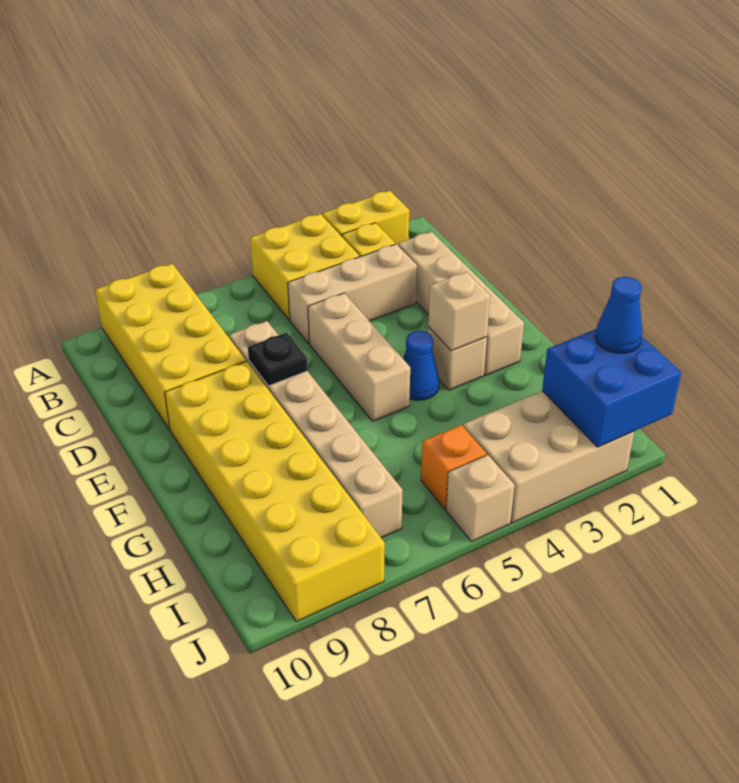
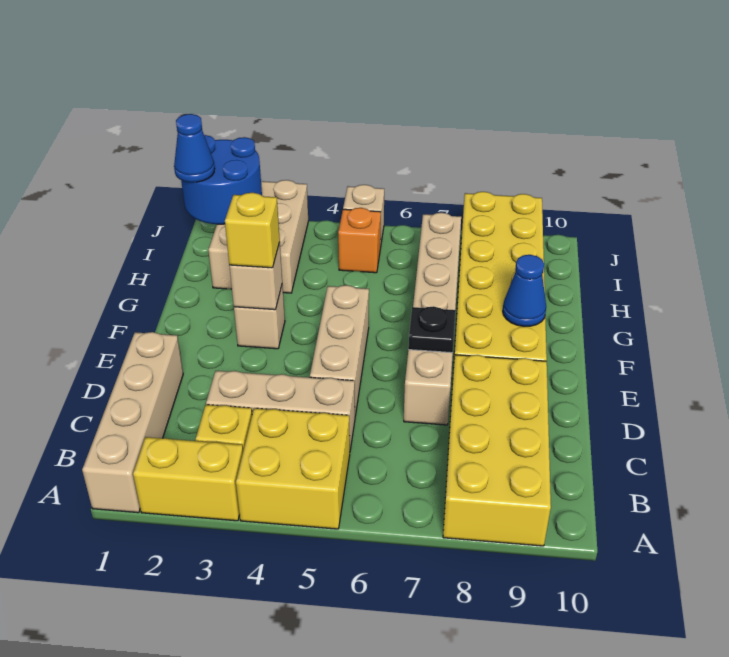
tan 1x4 brick [398,232,524,375] -> tan 1x4 brick moved to [82,332,183,513]
none -> yellow 1x1 brick [225,193,280,268]
blue 1x1 cone [403,331,439,400] -> blue 1x1 cone moved to [503,255,546,327]
blue 2x2 brick [542,329,681,447] -> blue 2x2 round brick [181,135,262,224]
tan 2x3 brick [463,391,634,523] -> tan 2x3 brick turned to [208,180,308,293]

